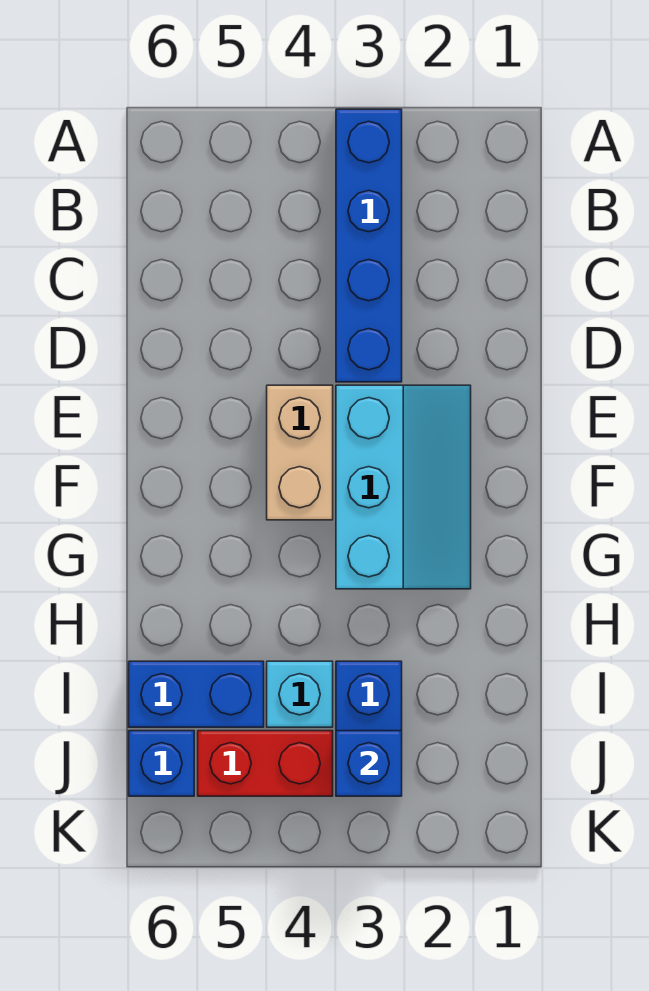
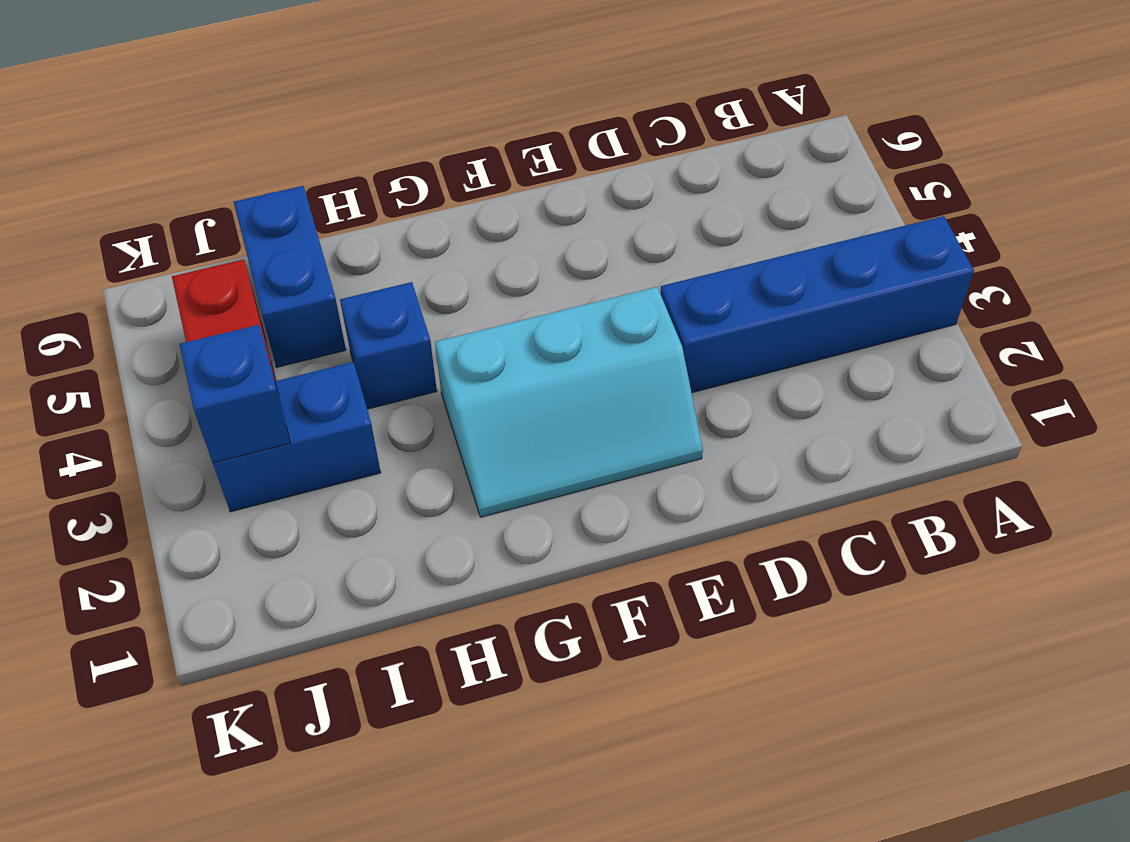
tan 1x2 brick [267,385,333,520] -> none
cyan 1x1 brick [267,661,333,727] -> none
blue 1x1 brick [129,731,194,796] -> blue 1x1 brick moved to [340,282,437,409]

